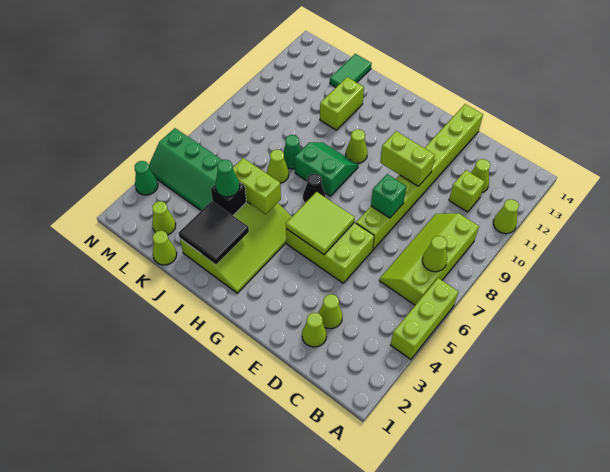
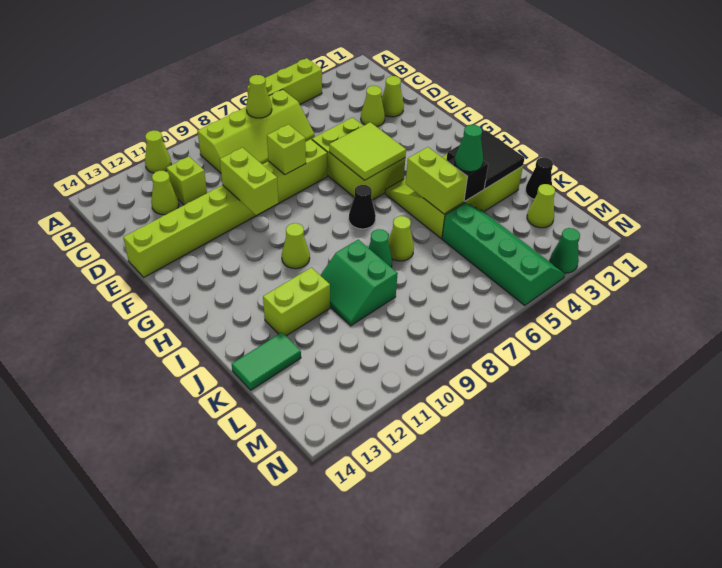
green 1x1 brick [371,174,406,218] -> lime 1x1 brick [267,124,306,175]
green 2x2 slope [295,142,358,196] -> green 2x2 slope moved to [320,240,398,326]
lime 1x1 cone [153,231,177,265] -> black 1x1 cone [526,157,553,199]

